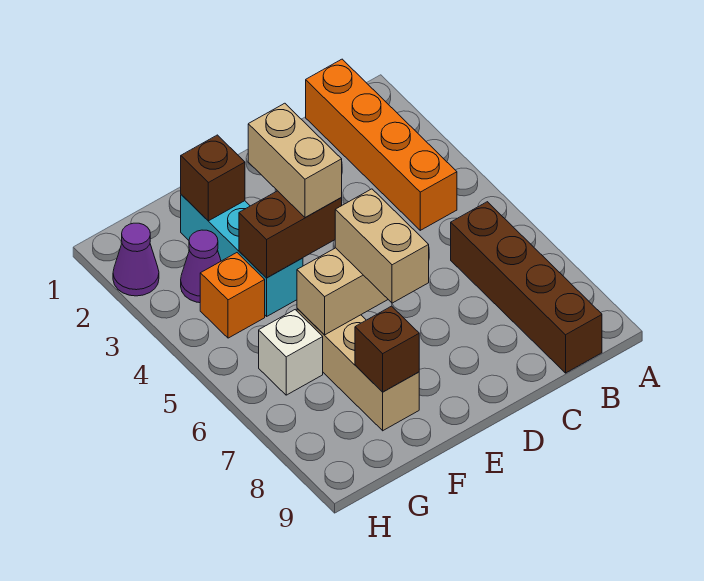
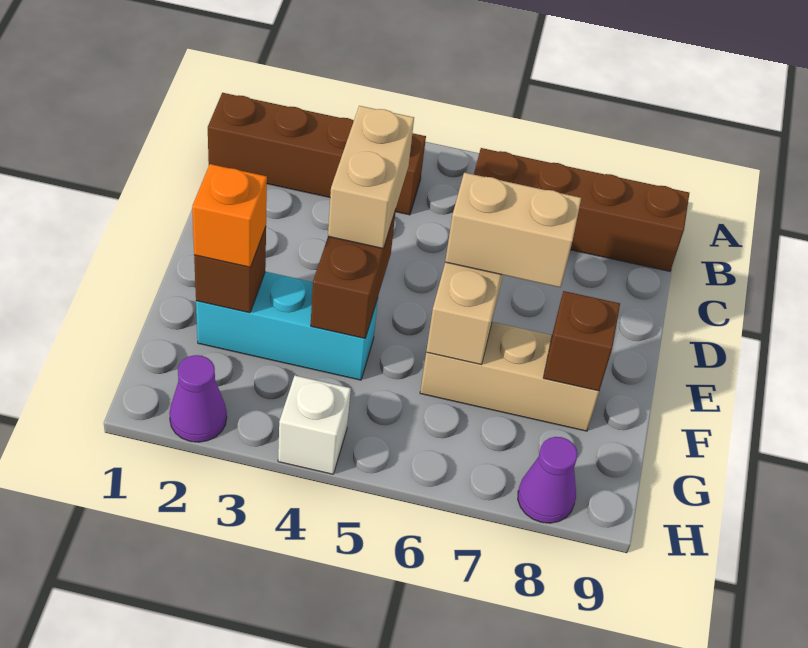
orange 1x4 brick [306,59,457,230] -> brown 1x4 brick [208,93,426,215]
tan 1x2 brick [248,103,342,217] -> tan 1x2 brick turned to [328,106,414,249]
purple 1x1 cone [181,230,221,303] -> purple 1x1 cone moved to [518,437,578,523]
orange 1x1 brick [200,253,265,338] -> orange 1x1 brick moved to [192,164,267,267]
white 1x1 brick [259,310,323,395] -> white 1x1 brick moved to [278,376,351,474]

